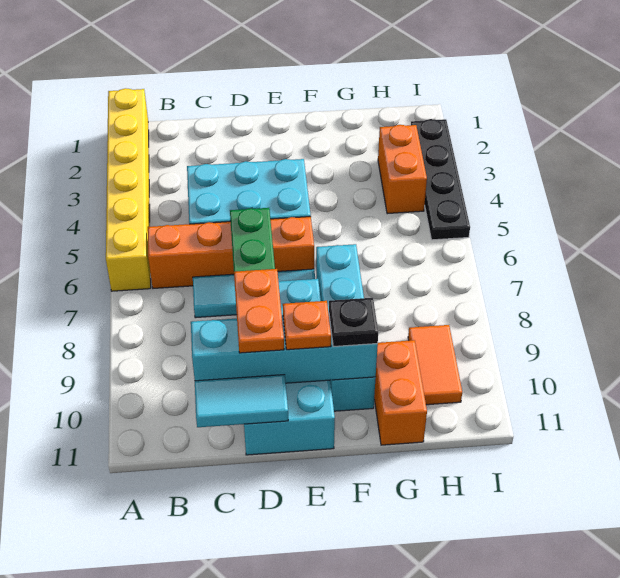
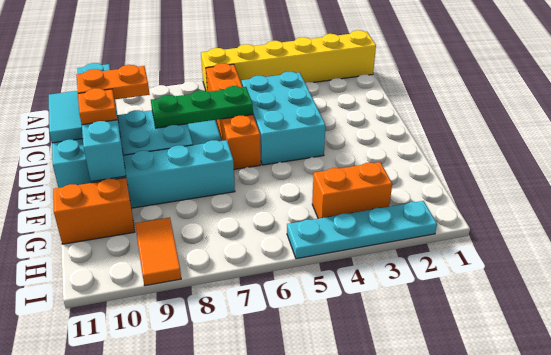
black 1x1 plate [329,298,378,346] -> none
orange 1x2 tile [408,325,462,405] -> orange 1x2 tile turned to [135,217,181,286]
black 1x4 plate [411,119,470,240] -> cyan 1x4 plate [287,201,437,259]

